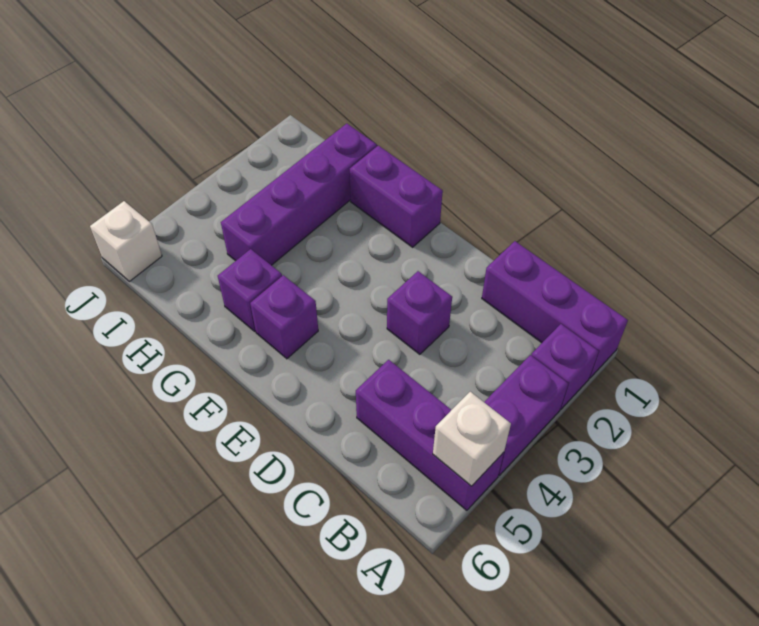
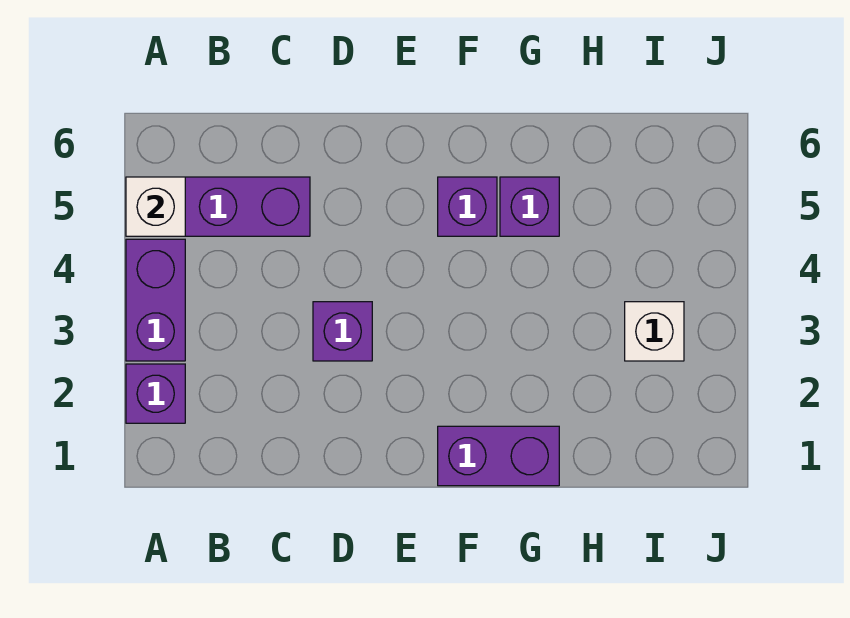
purple 1x3 brick [482,241,628,378] -> none
purple 1x4 brick [221,124,377,265] -> none
white 1x1 brick [90,201,162,281] -> white 1x1 brick moved to [625,302,684,361]

